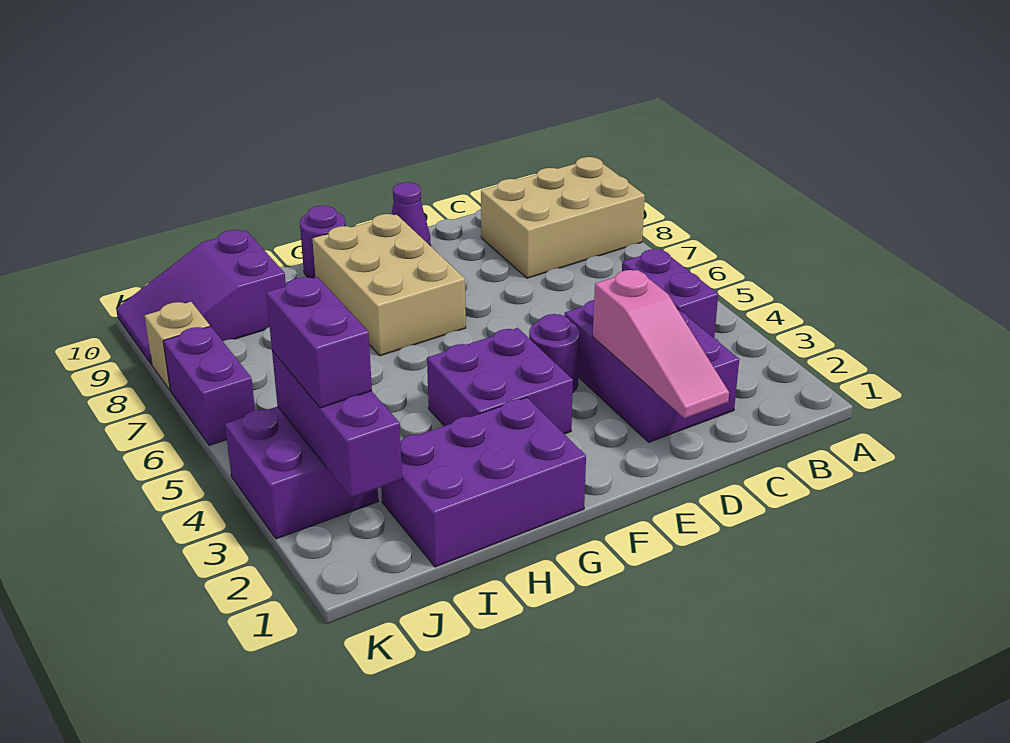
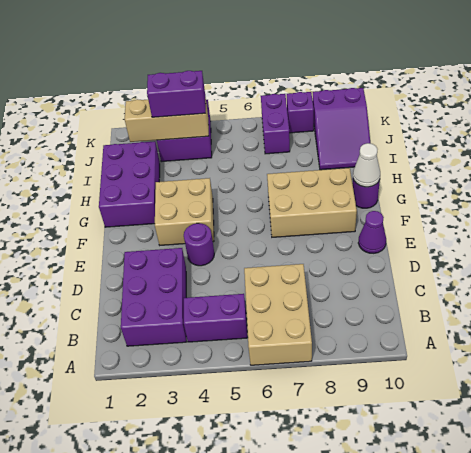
tan 2x3 brick [481,157,645,278] -> tan 2x3 brick moved to [244,264,312,365]
purple 2x3 brick [565,300,739,442] -> purple 2x3 brick turned to [121,248,186,346]
pink 1x3 slope [593,270,729,418] -> none
purple 2x2 brick [427,328,573,434] -> tan 2x2 brick [155,178,214,245]
none -> white 1x1 cone [353,143,380,187]
purple 2x3 slope [116,230,286,365] -> purple 2x3 slope turned to [313,88,371,170]
purple 1x3 brick [272,351,402,498] -> tan 1x3 brick [125,97,209,142]
purple 1x2 brick [163,326,255,446] -> purple 1x2 brick turned to [261,94,290,154]
tan 1x1 brick [145,302,210,390] -> purple 1x1 brick [287,92,314,133]

